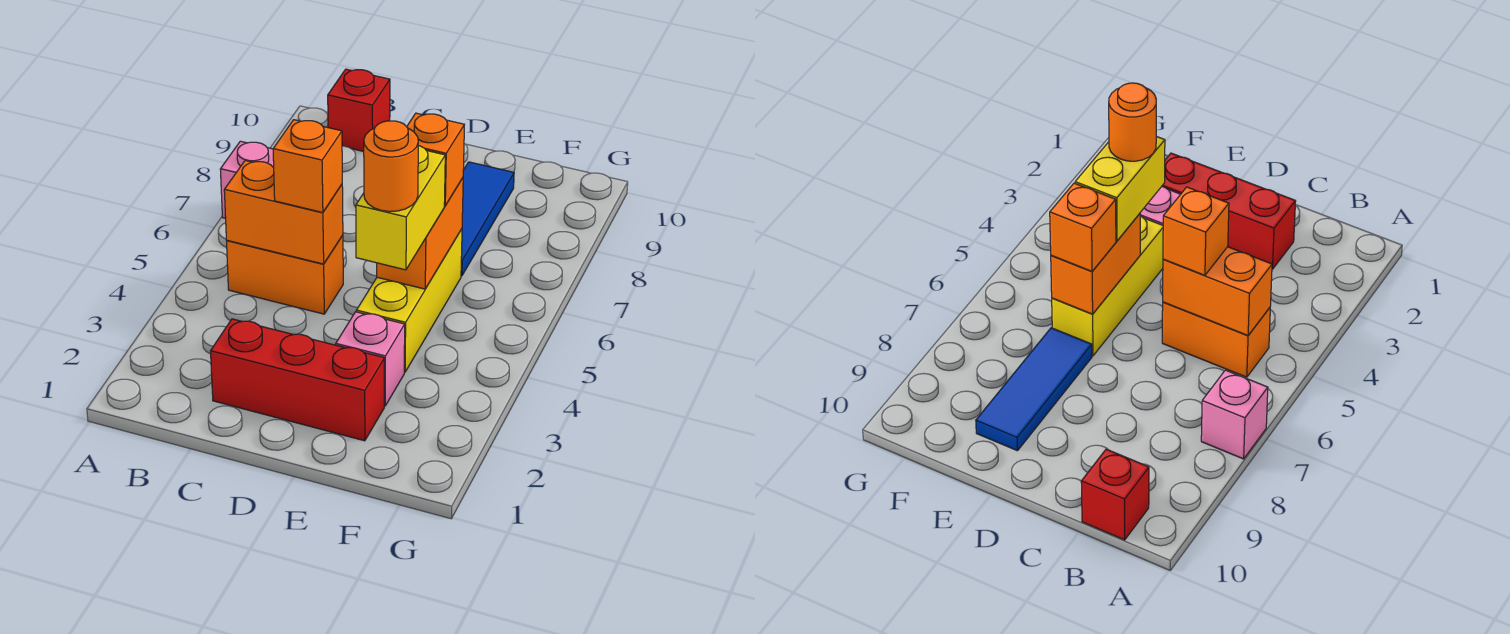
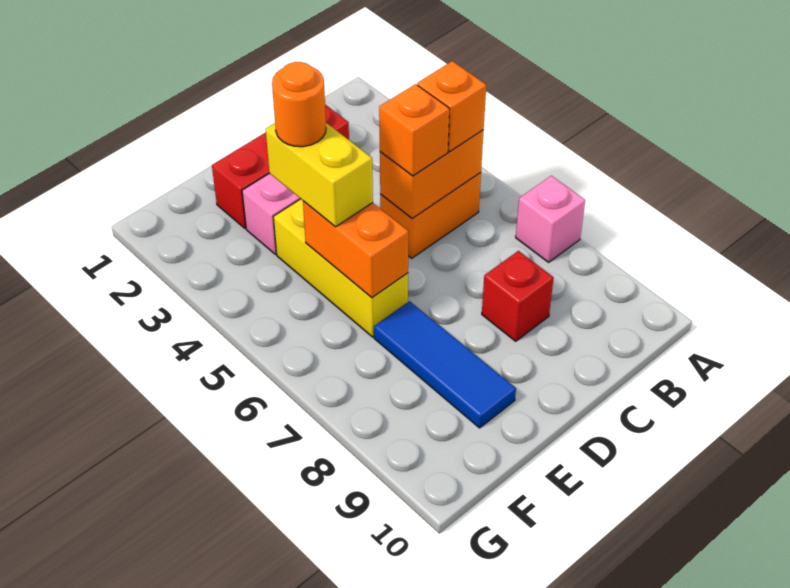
red 1x1 brick [328,69,390,152] -> red 1x1 brick moved to [482,251,554,341]
orange 1x1 brick [407,113,464,206] -> orange 1x1 brick moved to [417,61,486,152]

